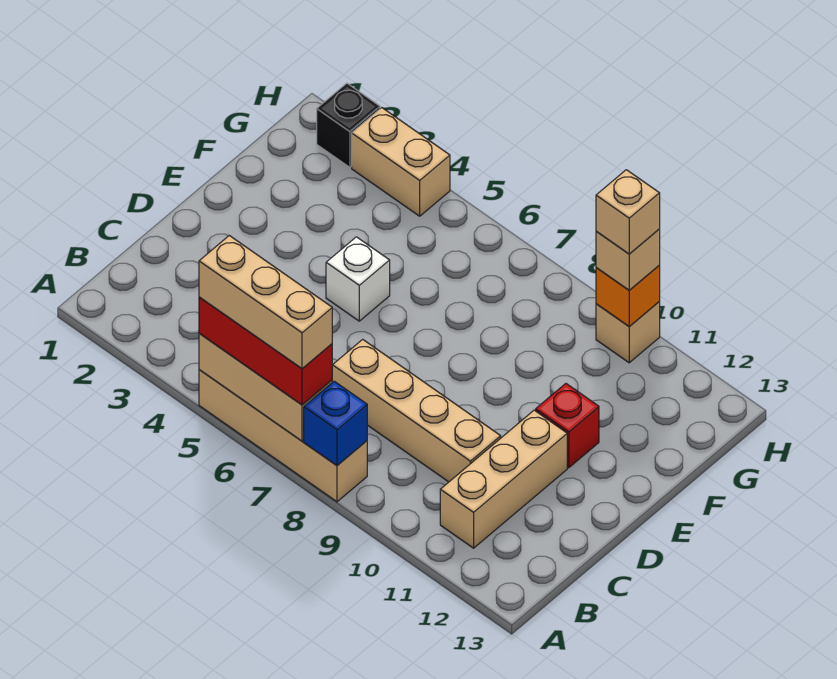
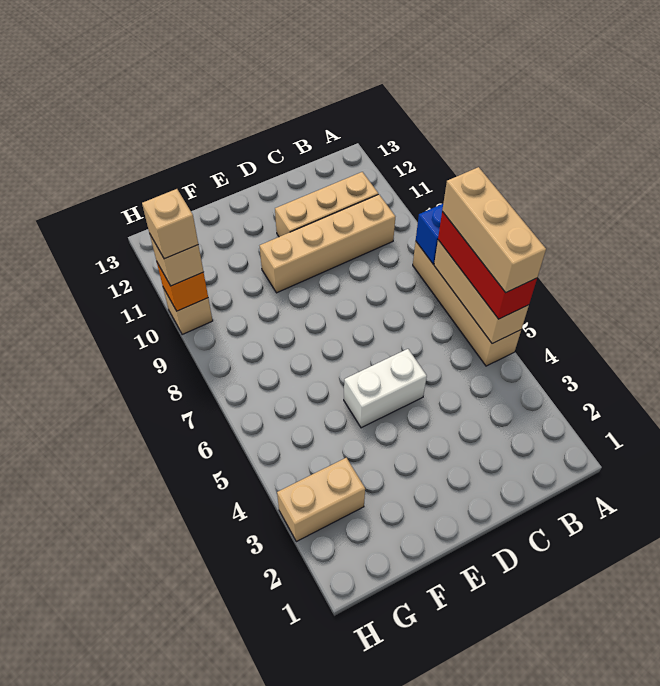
tan 1x4 brick [332,339,501,482] -> tan 1x4 brick turned to [260,194,395,293]
white 1x1 brick [326,237,390,321] -> white 1x2 brick [344,349,427,428]
red 1x1 brick [536,384,599,468] -> none
black 1x1 brick [317,83,380,167] -> none
tan 1x2 brick [352,108,450,216] -> tan 1x2 brick turned to [277,458,365,542]

